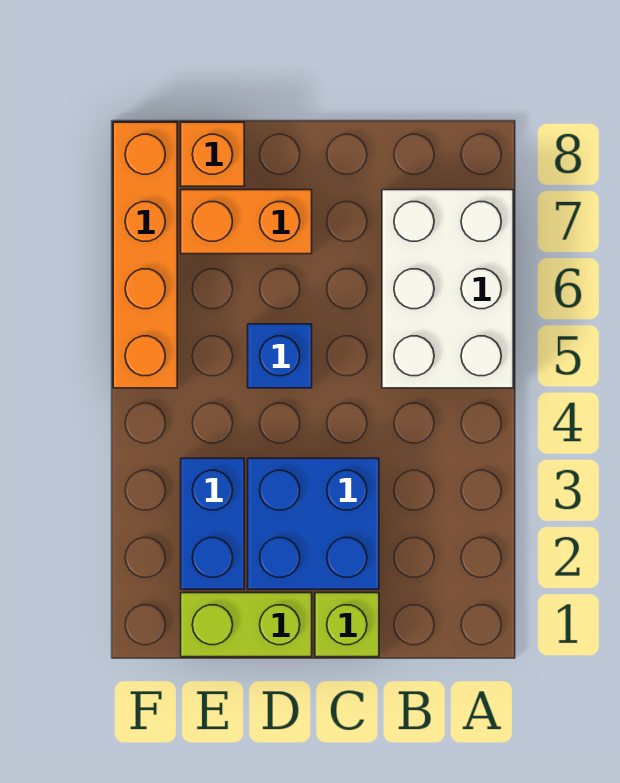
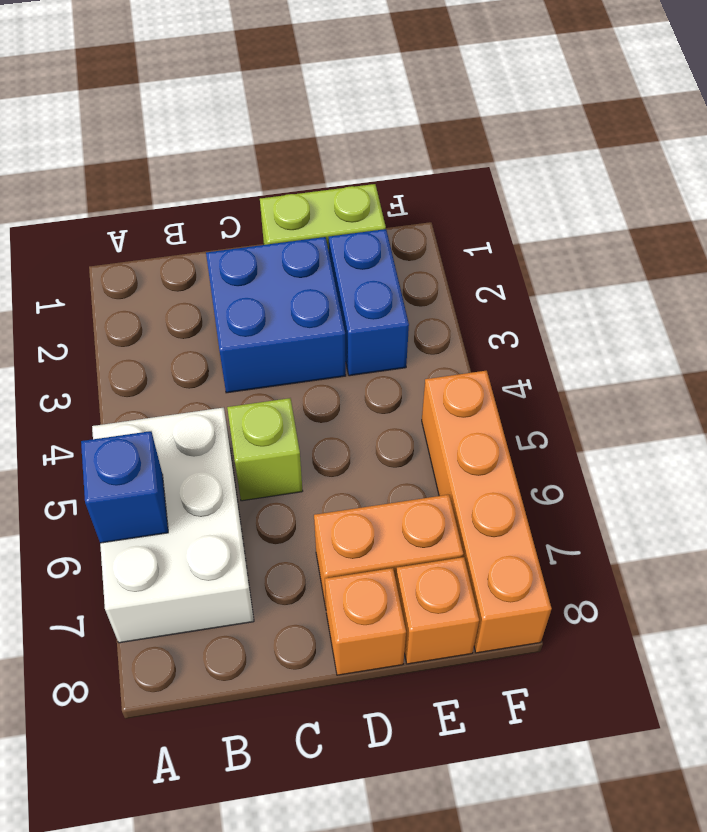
lime 1x1 brick [315,593,379,657] -> lime 1x1 brick moved to [227,398,303,501]
blue 1x1 brick [248,324,312,388] -> blue 1x1 brick moved to [81,431,168,543]
none -> orange 1x1 brick [325,568,406,675]

